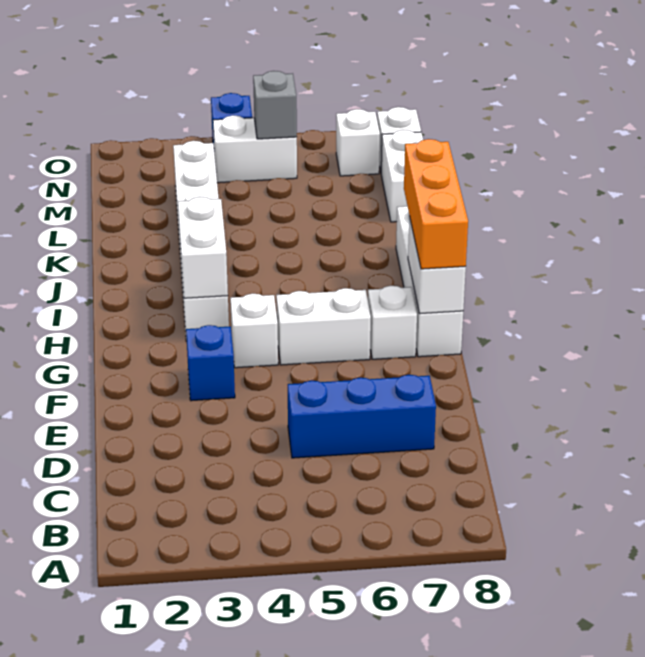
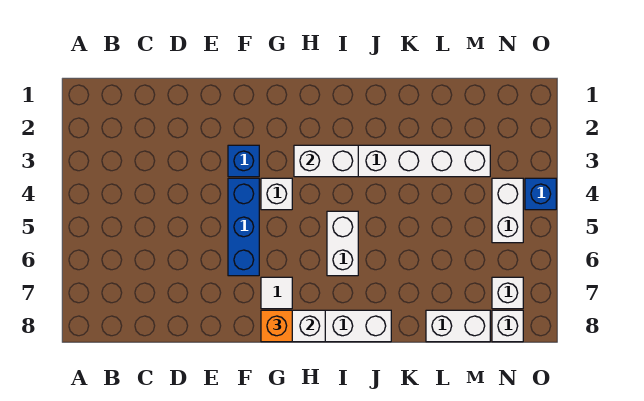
blue 1x3 brick [288,375,436,458] -> blue 1x3 brick moved to [228,178,259,276]
white 1x2 brick [276,288,371,365] -> white 1x2 brick moved to [327,211,358,276]
white 1x1 brick [368,286,417,359] -> white 1x1 tile [261,277,292,309]
orange 1x3 brick [404,139,468,269] -> orange 1x1 brick [261,310,292,342]
grey 1x1 brick [253,71,297,139] -> none

